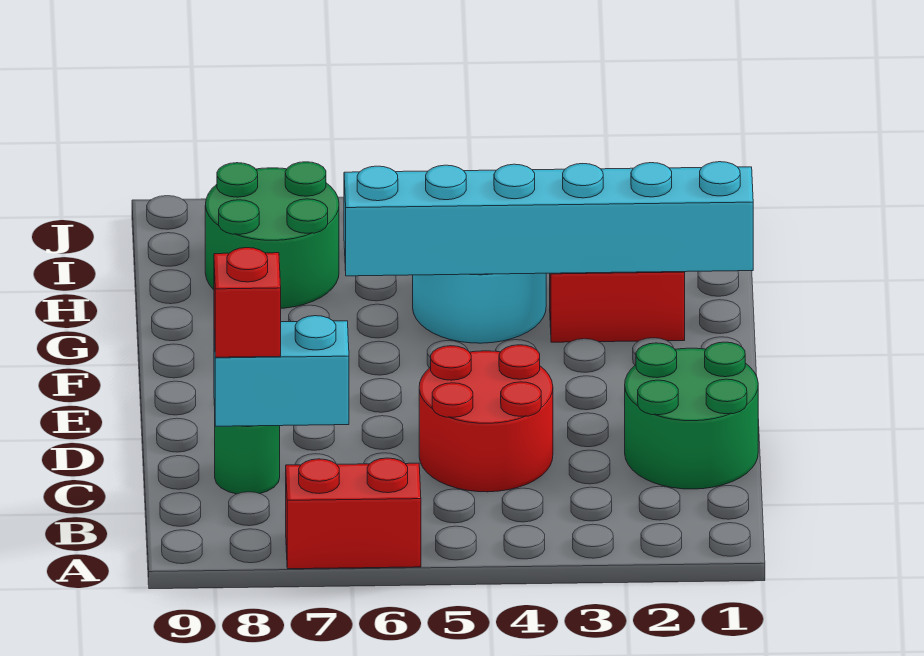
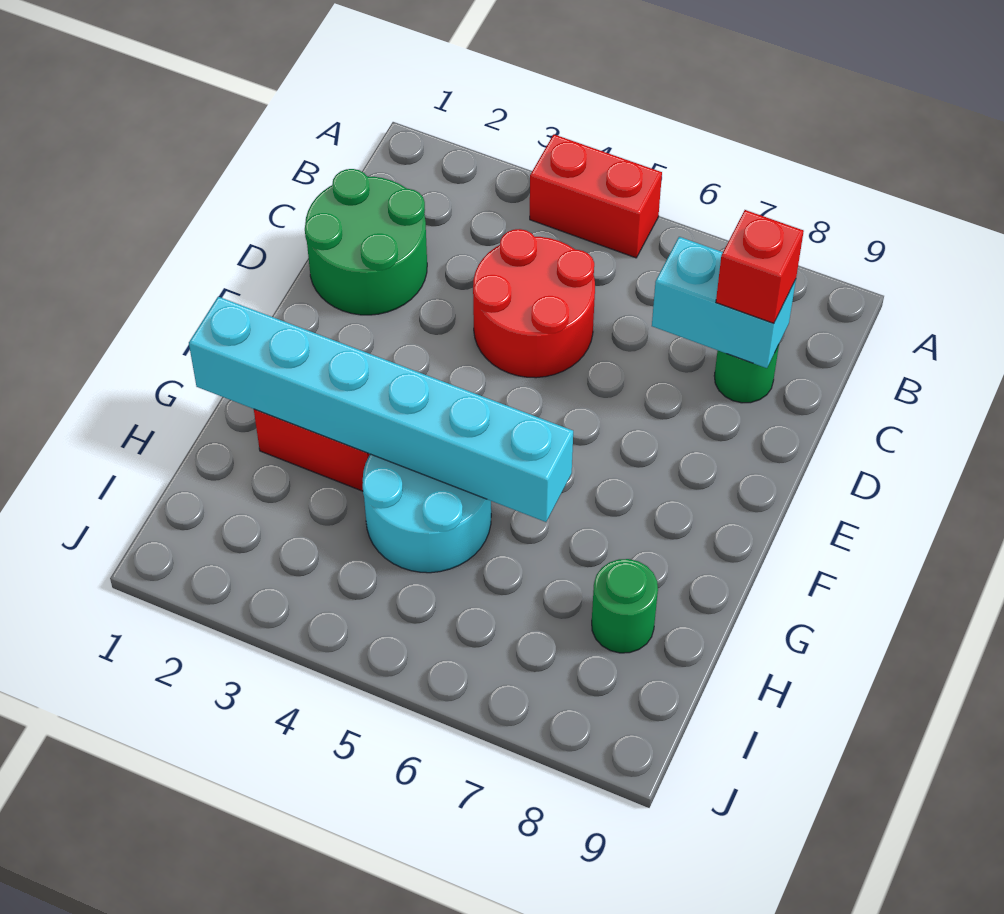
red 1x2 brick [286,458,421,569] -> red 1x2 brick moved to [530,135,662,258]
green 2x2 round brick [205,162,339,308] -> green 1x1 round brick [592,559,658,653]

